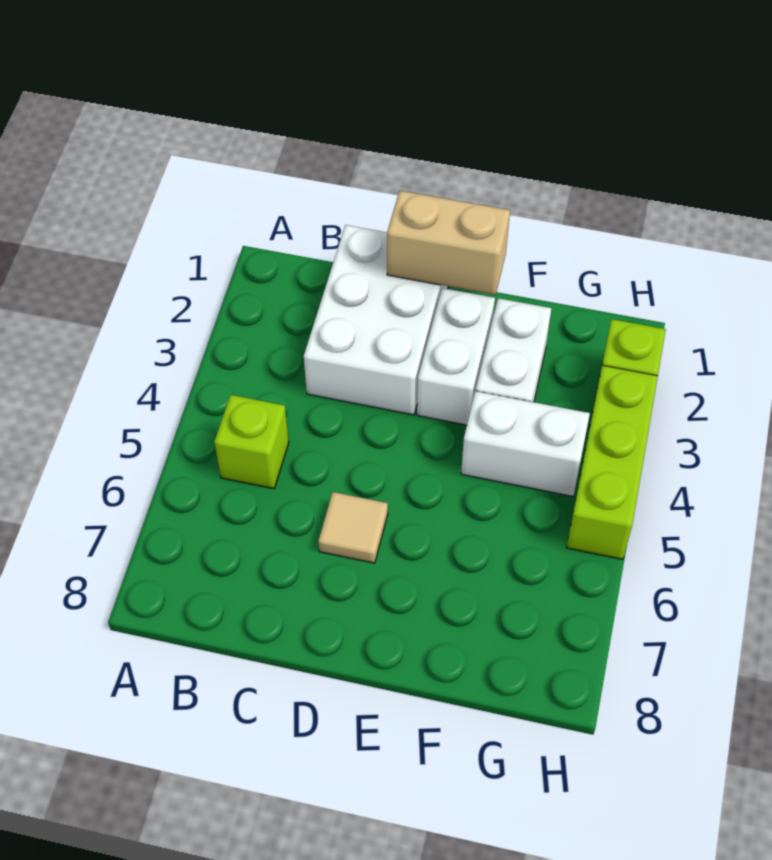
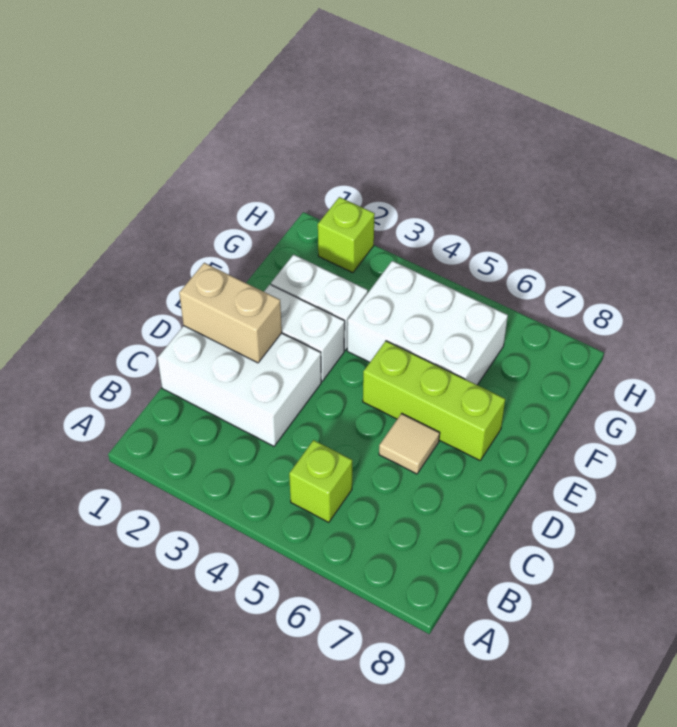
tan 1x2 brick [387,191,510,295] -> tan 1x2 brick turned to [179,263,282,363]
white 1x2 brick [461,391,590,496] -> white 2x3 brick [347,261,508,385]
lime 1x3 brick [567,365,658,559] -> lime 1x3 brick moved to [363,341,505,460]

